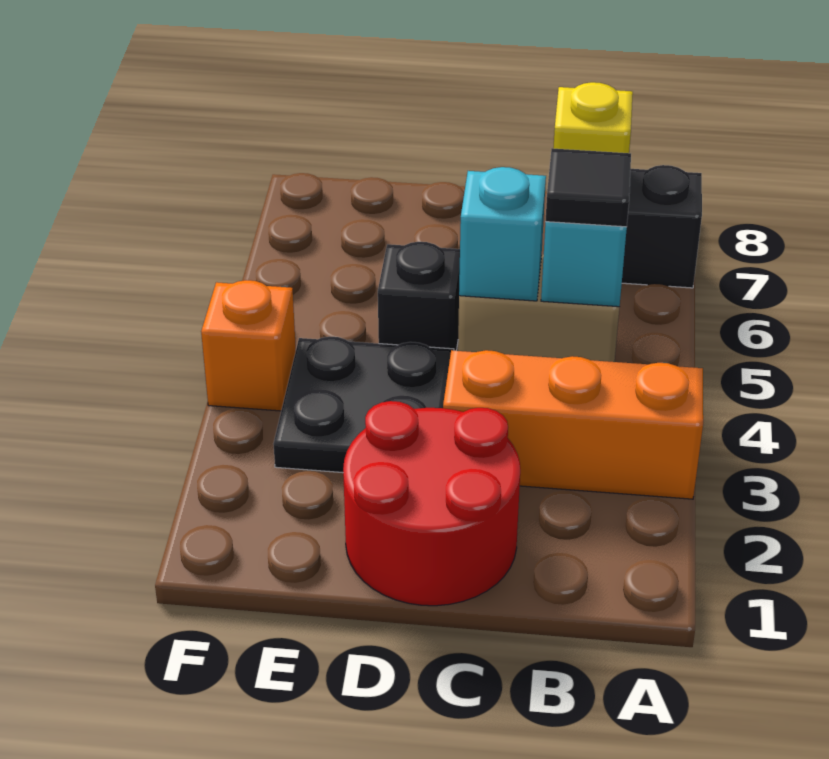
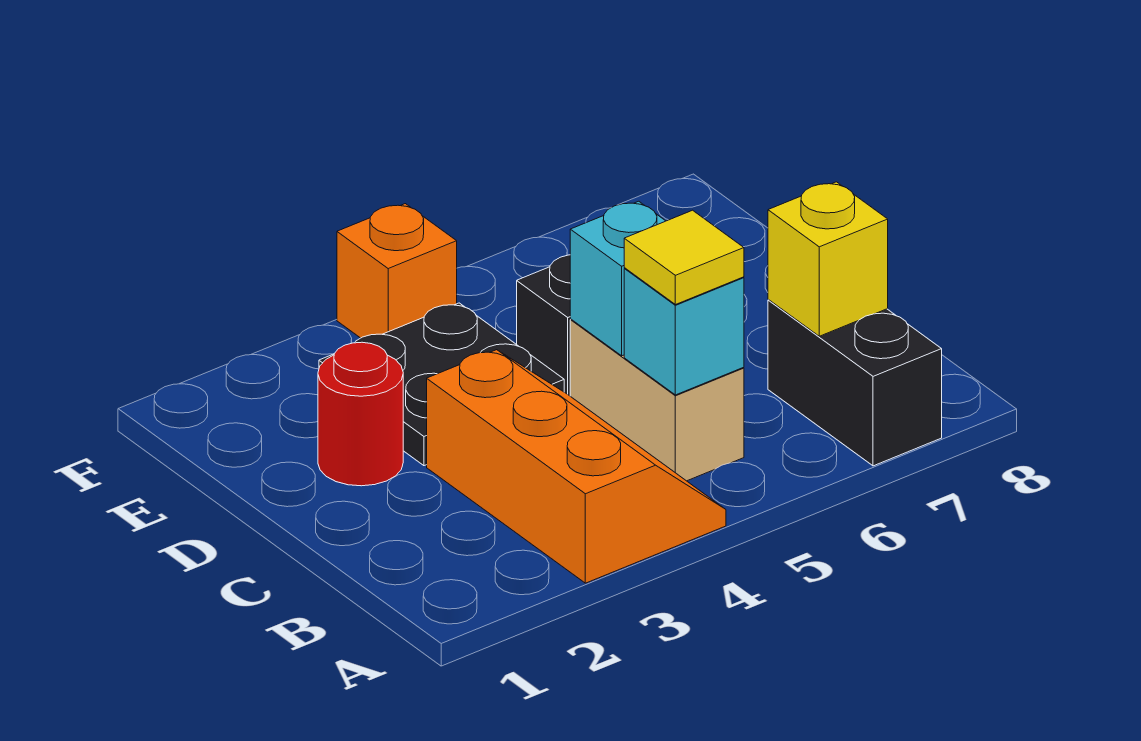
black 1x1 tile [545,148,631,227] -> yellow 1x1 tile [624,210,744,305]
red 2x2 round brick [343,401,520,606] -> red 1x1 round brick [318,342,403,486]

